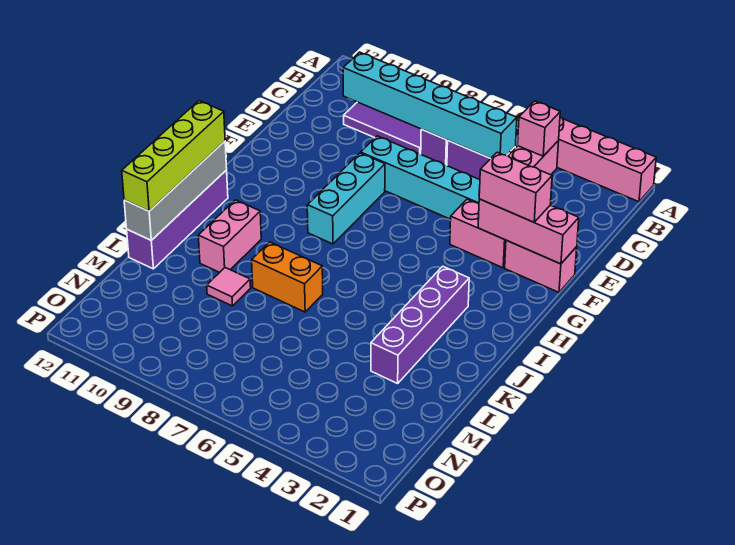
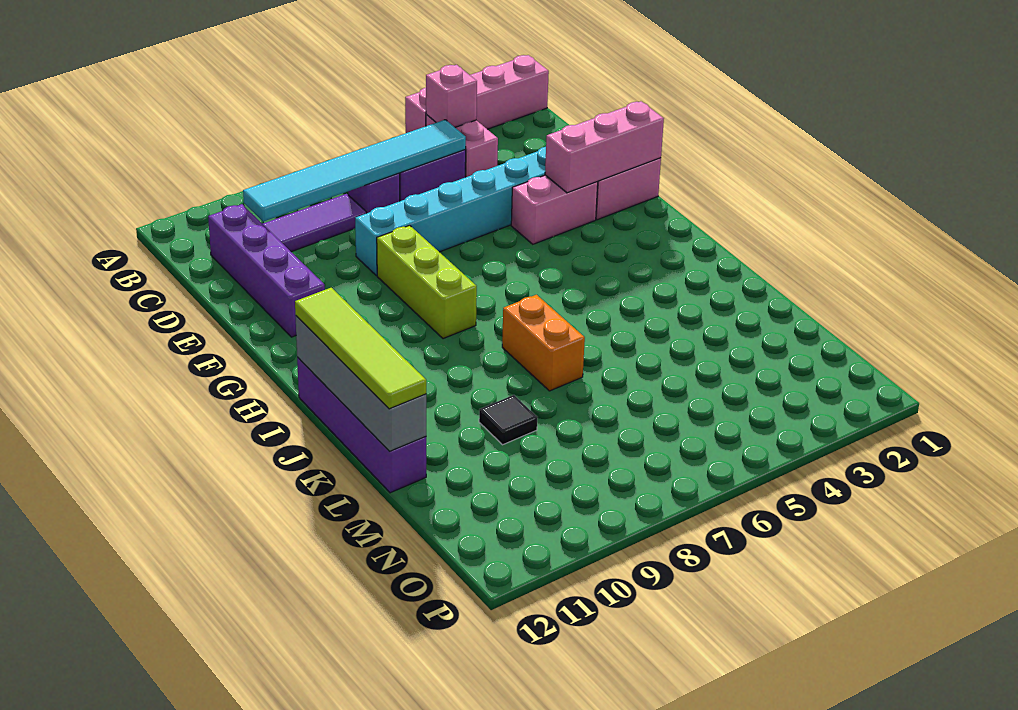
cyan 1x6 brick [343,52,517,158] -> cyan 1x6 tile [243,120,466,222]
pink 1x2 brick [479,152,552,222] -> none
cyan 1x3 brick [307,153,385,244] -> lime 1x3 brick [377,225,477,339]
purple 1x4 brick [371,266,469,383] -> purple 1x4 brick moved to [208,204,325,337]
lime 1x4 brick [122,101,225,211] -> lime 1x4 tile [295,288,426,409]
pink 1x2 brick [198,200,261,272] -> none
orange 1x2 brick [252,242,323,312] -> orange 1x2 brick turned to [502,295,585,391]
pink 1x1 tile [207,268,251,306] -> black 1x1 tile [479,395,538,445]

